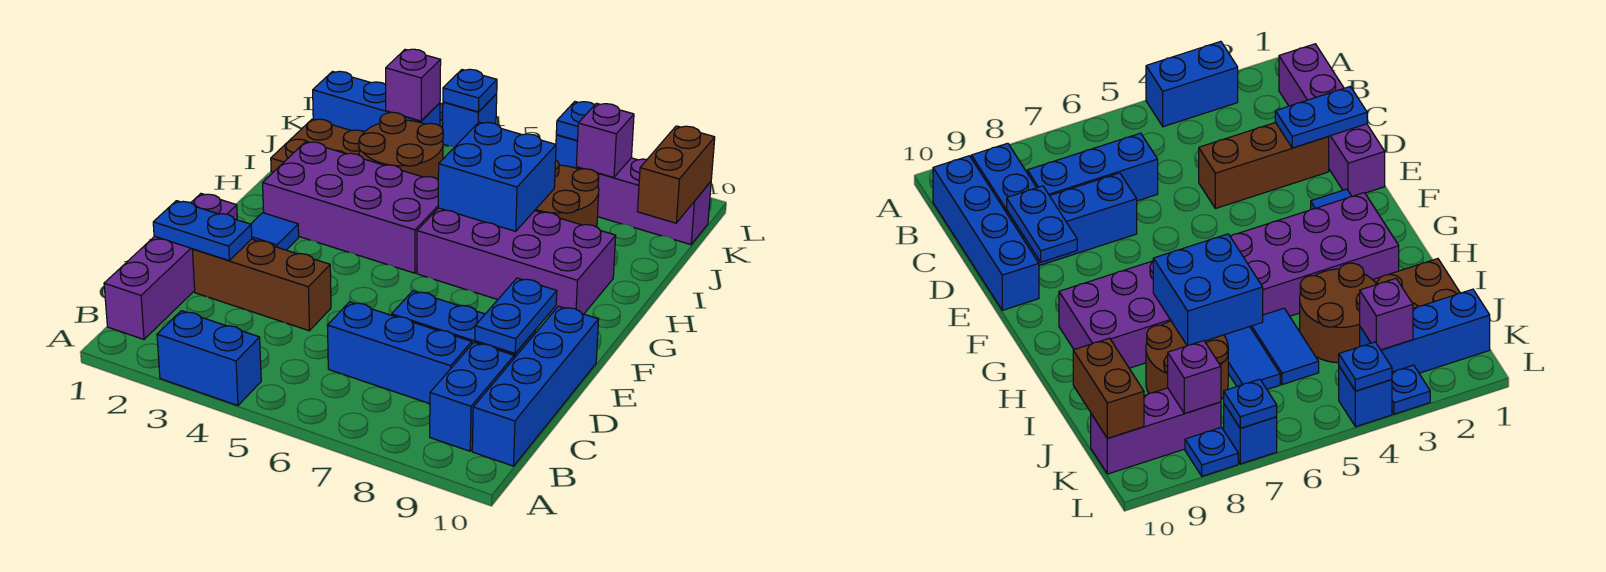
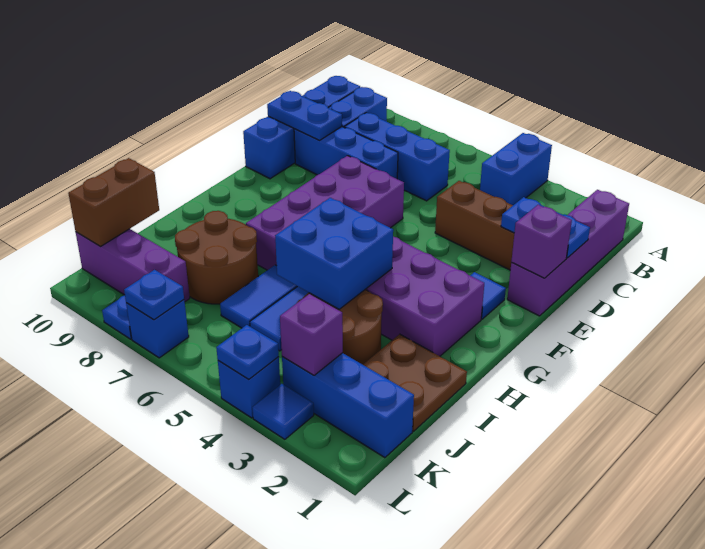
blue 1x2 brick [157,311,261,406] -> blue 1x2 brick turned to [480,133,552,205]
blue 1x2 plate [475,278,557,353] -> blue 1x2 plate turned to [267,91,342,140]
purple 2x4 brick [417,208,616,316] -> purple 2x4 brick turned to [246,156,404,270]
blue 2x2 brick [438,122,556,231] -> blue 2x2 brick moved to [275,198,393,309]
purple 1x1 brick [576,103,634,178] -> purple 1x1 brick moved to [511,205,572,278]
blue 1x1 plate [1392,365,1430,414] -> blue 1x1 tile [252,384,314,439]

